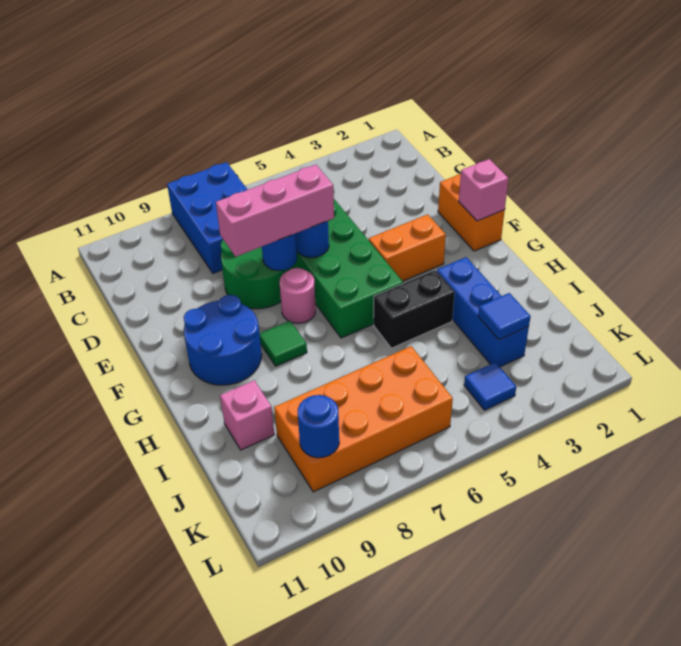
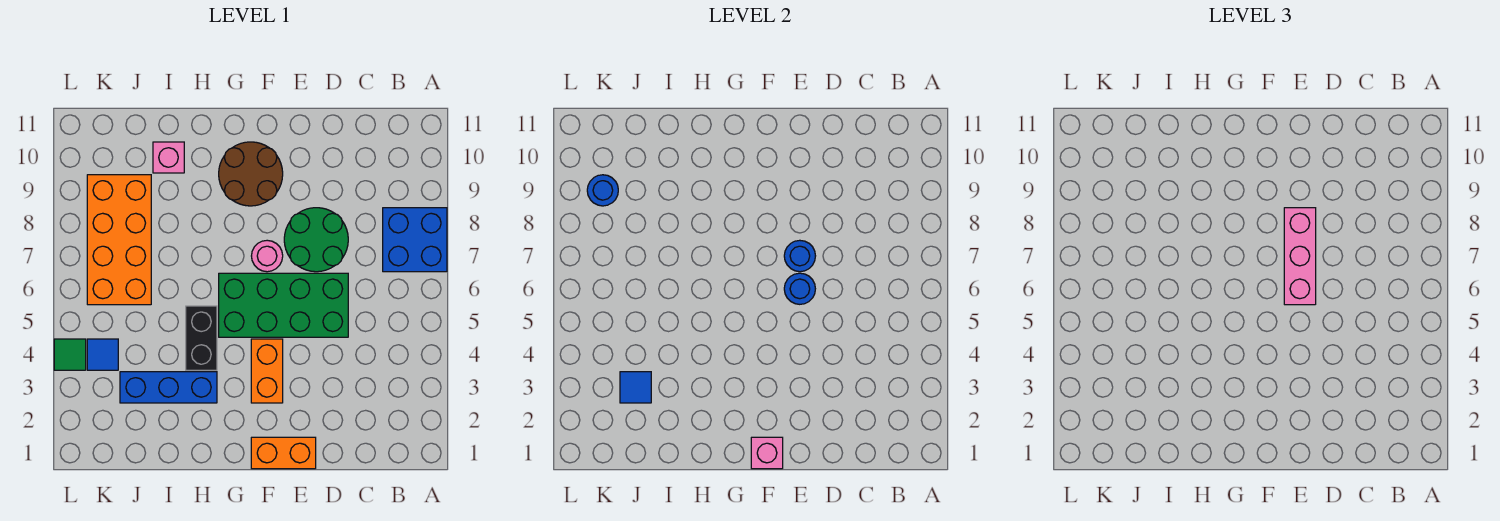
blue 2x3 brick [167,162,248,273] -> blue 2x2 brick [383,208,447,272]
blue 2x2 round brick [184,295,262,385] -> brown 2x2 round brick [219,142,283,206]
green 1x1 tile [259,321,307,366] -> green 1x1 tile moved to [54,339,86,370]

